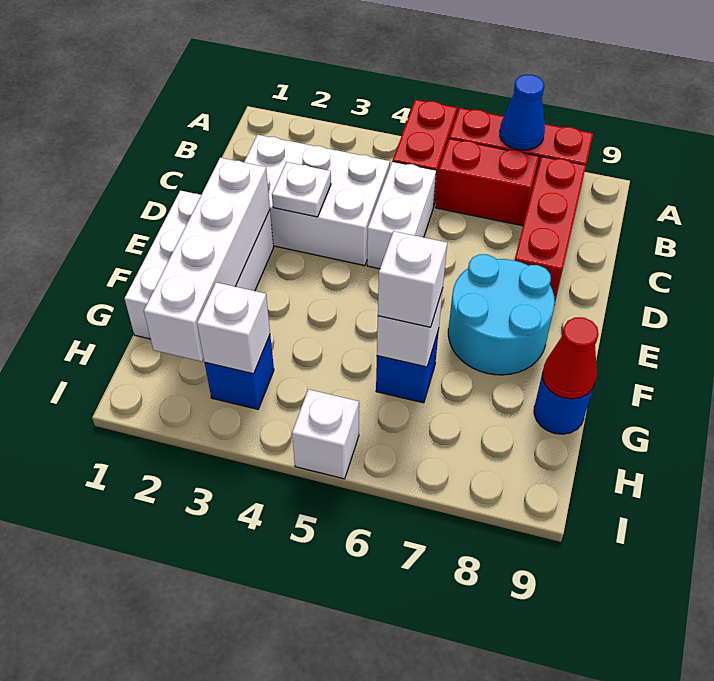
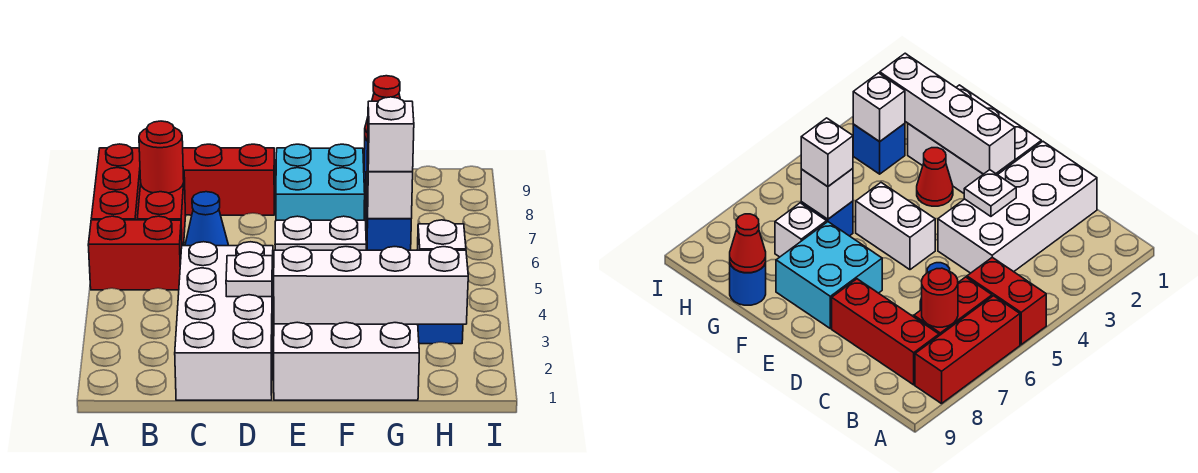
blue 1x1 cone [500,75,545,150] -> blue 1x1 cone moved to [185,192,228,246]
none -> red 1x1 round brick [139,121,184,193]
white 2x3 brick [244,135,390,266] -> white 2x4 brick [175,242,273,400]
white 1x2 brick [367,161,436,269] -> white 1x2 brick moved to [275,216,366,250]
cyan 2x2 round brick [448,254,555,375] -> cyan 2x2 brick [276,144,365,220]
none -> red 1x1 cone [917,148,953,206]
white 1x1 brick [292,389,359,479] -> white 1x1 brick moved to [775,203,827,257]

